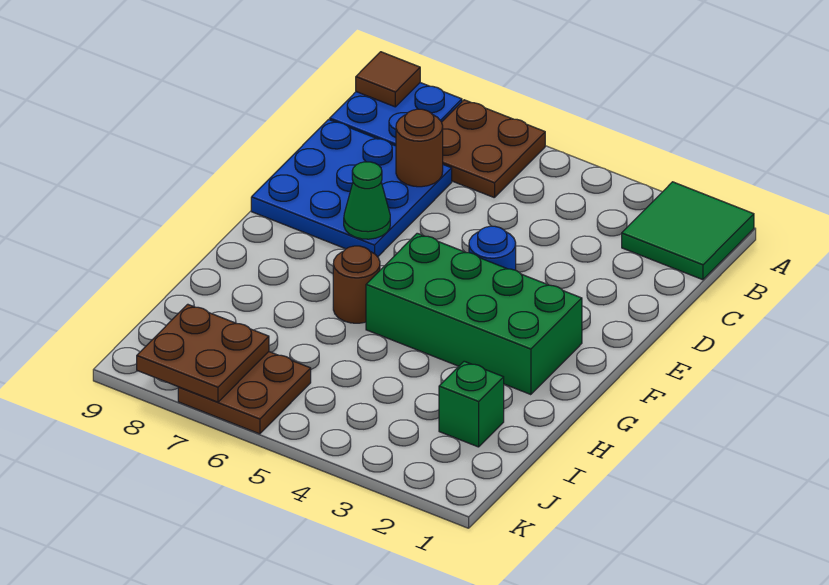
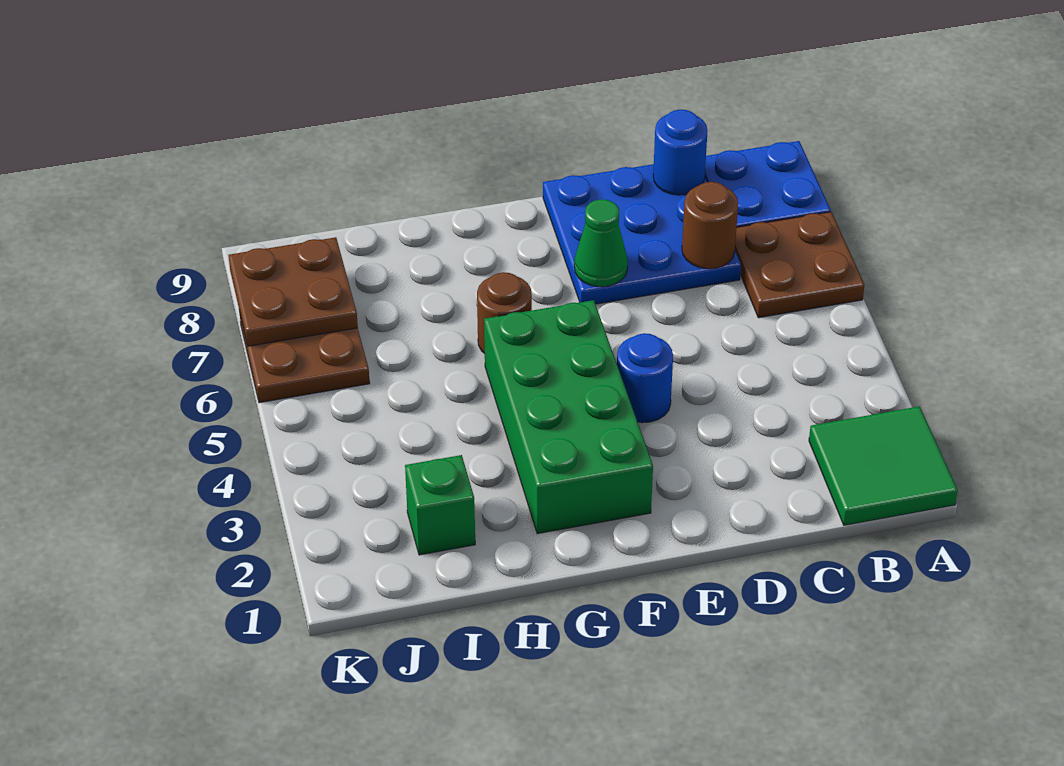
brown 1x1 tile [356,52,420,107] -> none
none -> blue 1x1 round brick [653,110,708,195]

